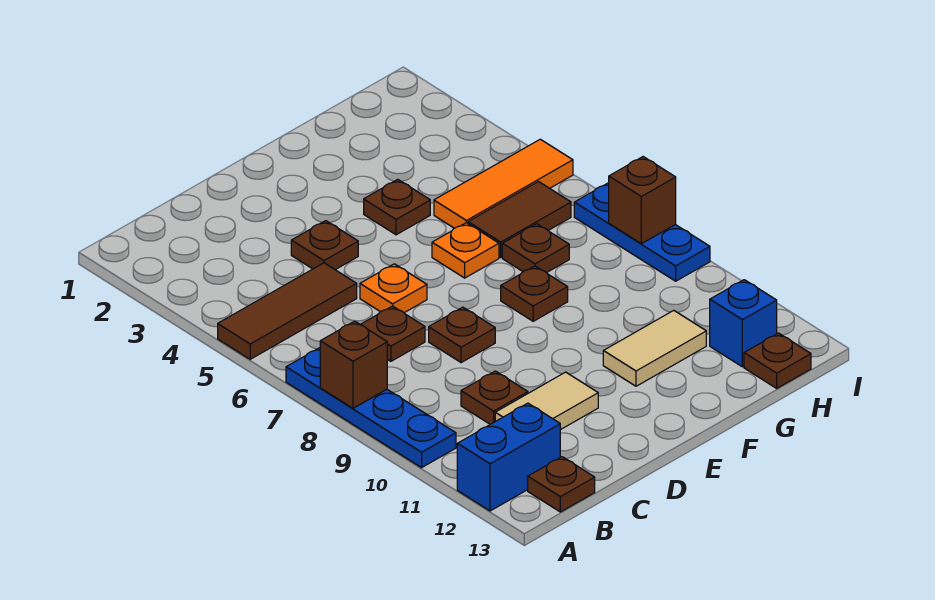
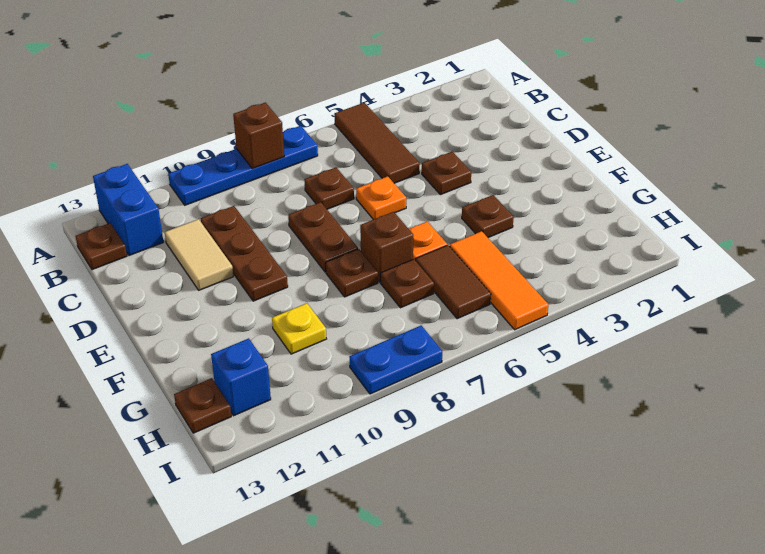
brown 1x1 plate [461,371,528,424] -> brown 1x3 plate [201,206,288,301]
brown 1x1 plate [429,307,495,363] -> brown 1x2 plate [288,202,358,272]
tan 1x2 tile [603,310,706,386] -> none
none -> yellow 1x1 plate [272,303,326,354]
blue 1x3 plate [574,183,710,281] -> blue 1x2 plate [349,326,442,394]
brown 1x1 brick [609,157,676,244] -> brown 1x1 brick moved to [360,212,413,282]

